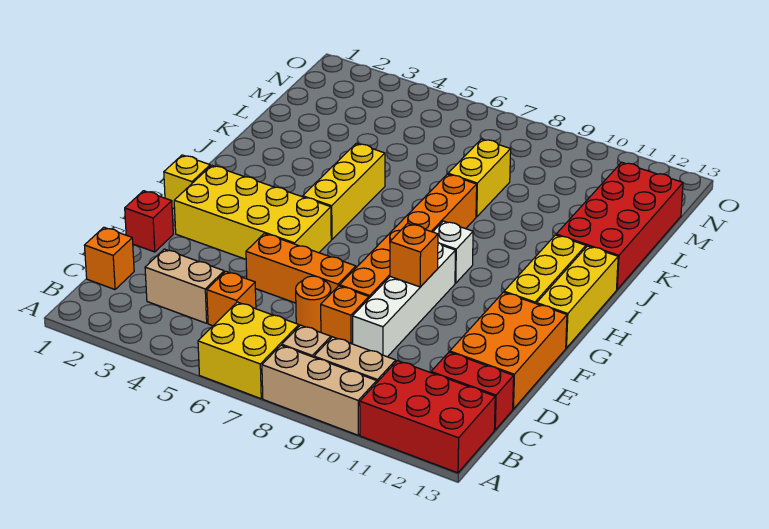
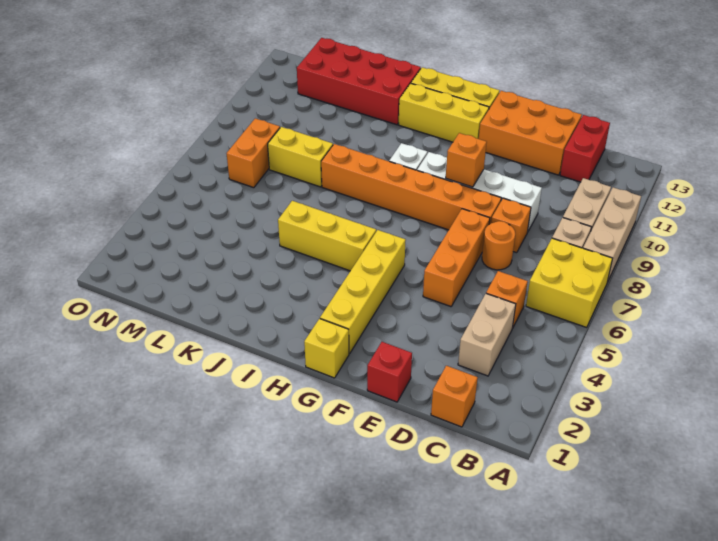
red 2x3 brick [360,361,495,473] -> none
yellow 2x4 brick [174,165,331,259] -> yellow 1x4 brick [320,230,406,354]
none -> orange 1x2 brick [226,118,280,188]

